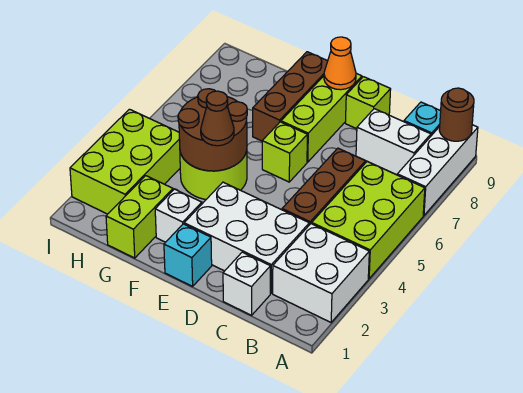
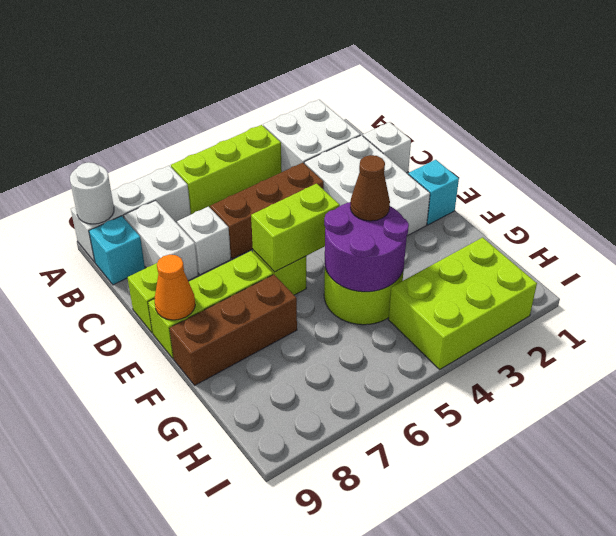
lime 2x3 brick [312,162,425,279] -> lime 1x3 brick [171,125,282,214]
brown 1x1 round brick [439,88,474,141] -> white 1x1 round brick [70,162,114,224]
white 1x1 brick [155,189,202,242] -> white 1x1 brick moved to [177,207,231,275]
brown 2x2 round brick [178,89,247,171] -> purple 2x2 round brick [324,202,409,292]
lime 1x2 brick [106,176,173,258] -> lime 1x2 brick moved to [251,184,340,272]

